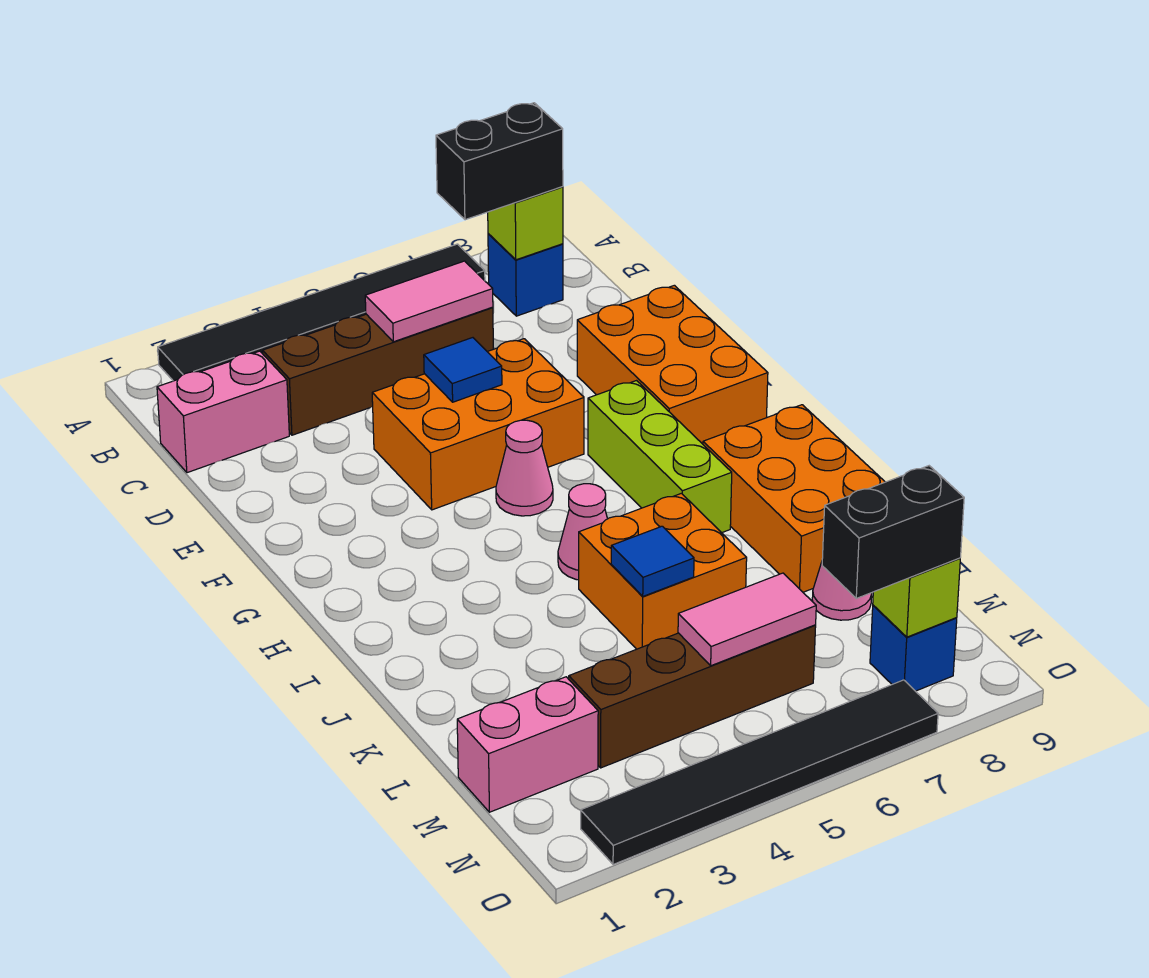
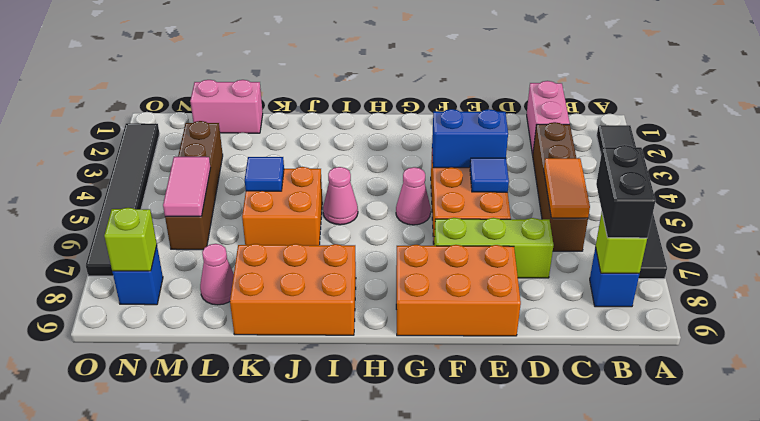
pink 1x2 tile [365,261,493,342] -> orange 1x2 tile [544,158,590,218]
none -> blue 1x2 brick [432,109,508,168]
lime 1x3 brick [588,381,732,533] -> lime 1x3 brick moved to [434,218,554,278]
pink 1x2 brick [457,677,598,812] -> pink 1x2 brick turned to [190,80,263,133]
black 1x2 brick [822,466,964,598] -> none

